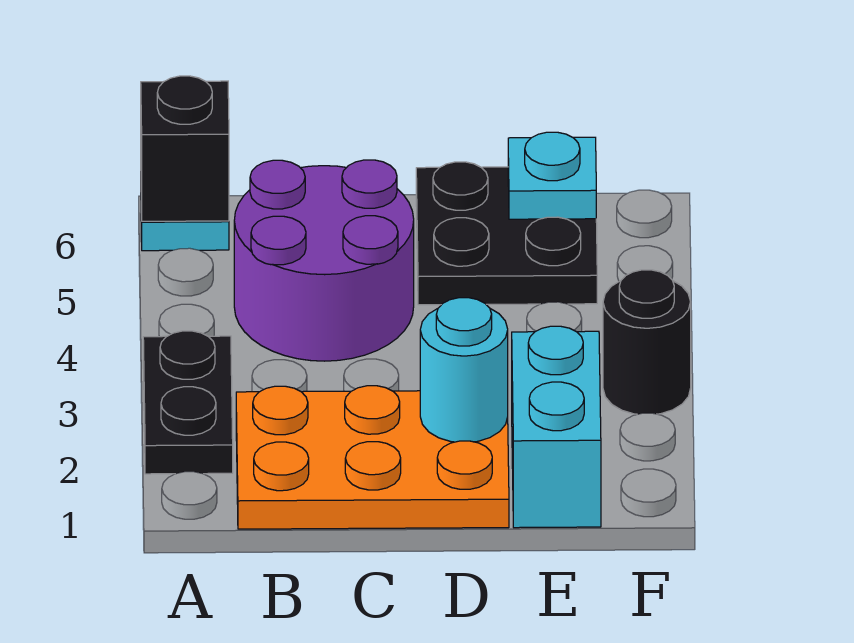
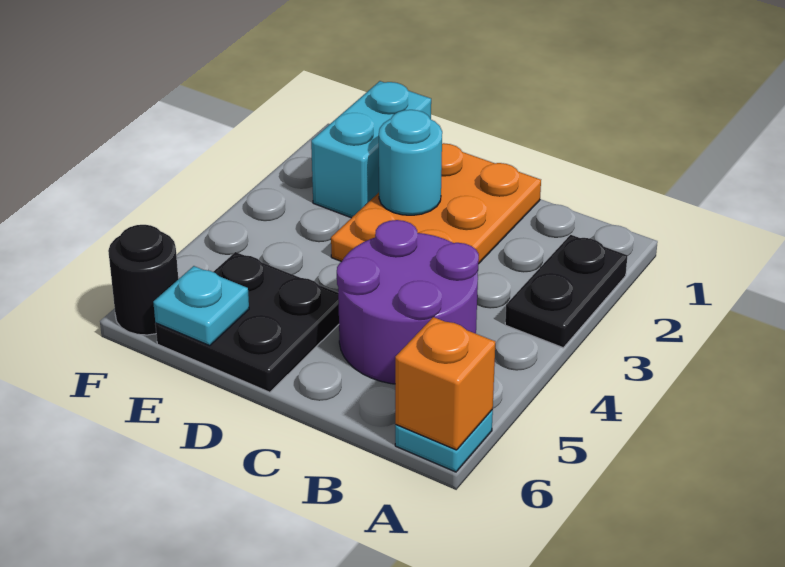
black 1x1 brick [141,76,229,221] -> orange 1x1 brick [395,317,495,450]
orange 2x3 plate [236,386,509,529] -> orange 2x3 plate turned to [331,143,541,264]
black 1x1 round brick [603,270,691,414] -> black 1x1 round brick moved to [108,225,178,335]

